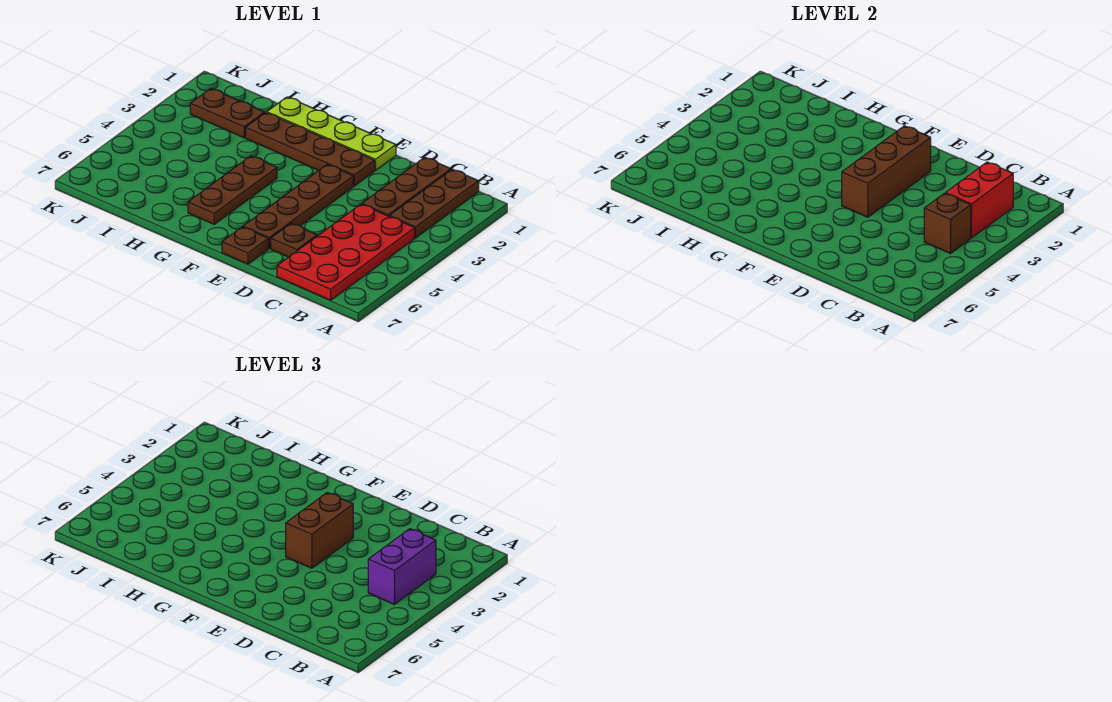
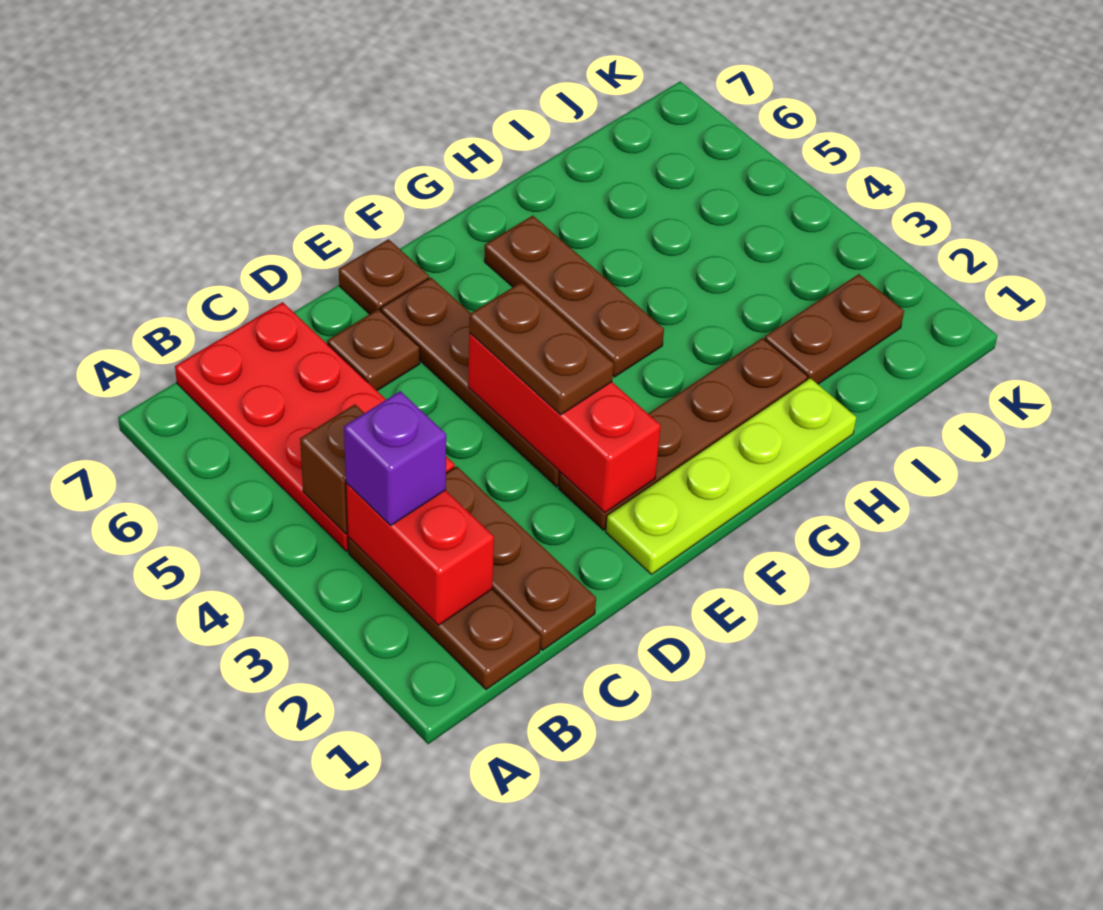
purple 1x2 brick [368,529,436,604] -> purple 1x1 brick [344,391,446,525]
brown 1x3 brick [842,126,931,217] -> red 1x3 brick [468,333,661,513]
brown 1x2 brick [286,493,353,568] -> brown 1x2 plate [469,282,614,415]

